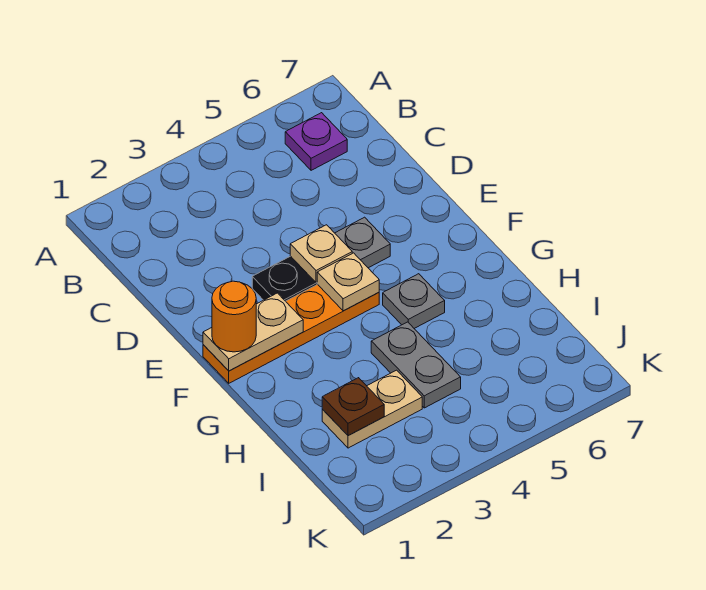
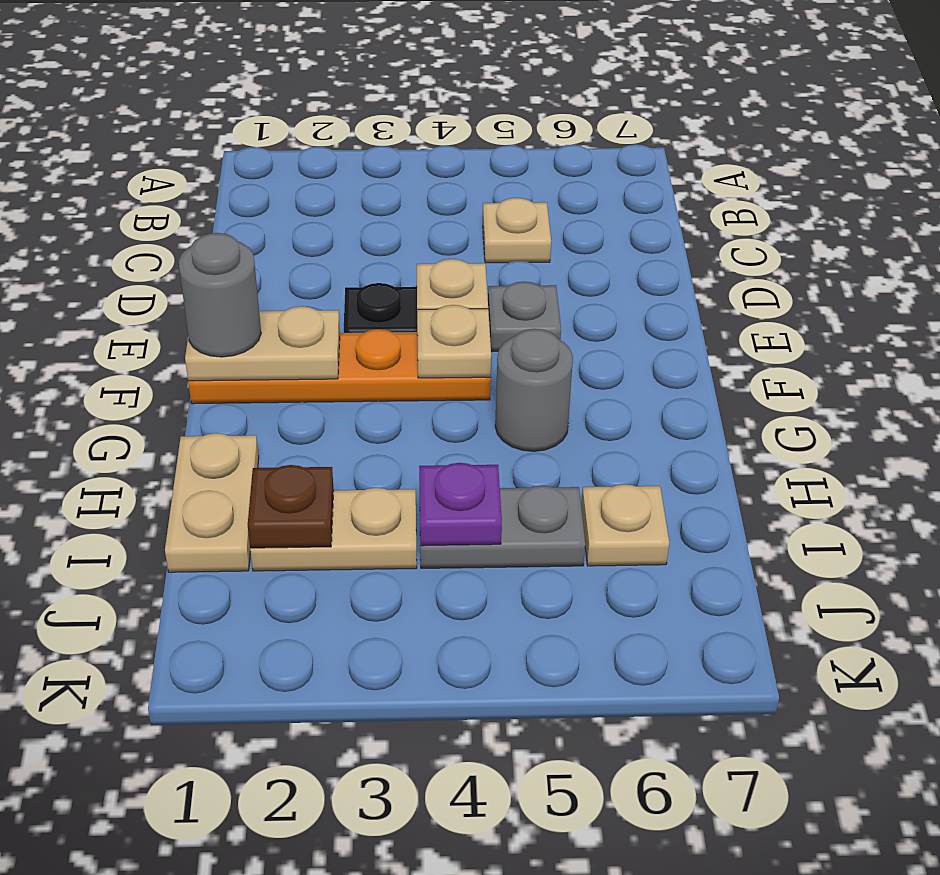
purple 1x1 plate [285,113,347,170] -> purple 1x1 plate moved to [419,463,502,546]
none -> tan 1x1 plate [483,198,551,263]
orange 1x1 round brick [212,281,256,352] -> grey 1x1 round brick [179,233,261,357]
grey 1x1 plate [383,274,445,328] -> grey 1x1 round brick [495,329,573,451]
none -> tan 1x2 plate [165,433,259,572]
grey 1x2 plate [371,322,461,408] -> grey 1x2 plate turned to [420,485,585,568]
none -> tan 1x1 plate [581,484,669,566]

